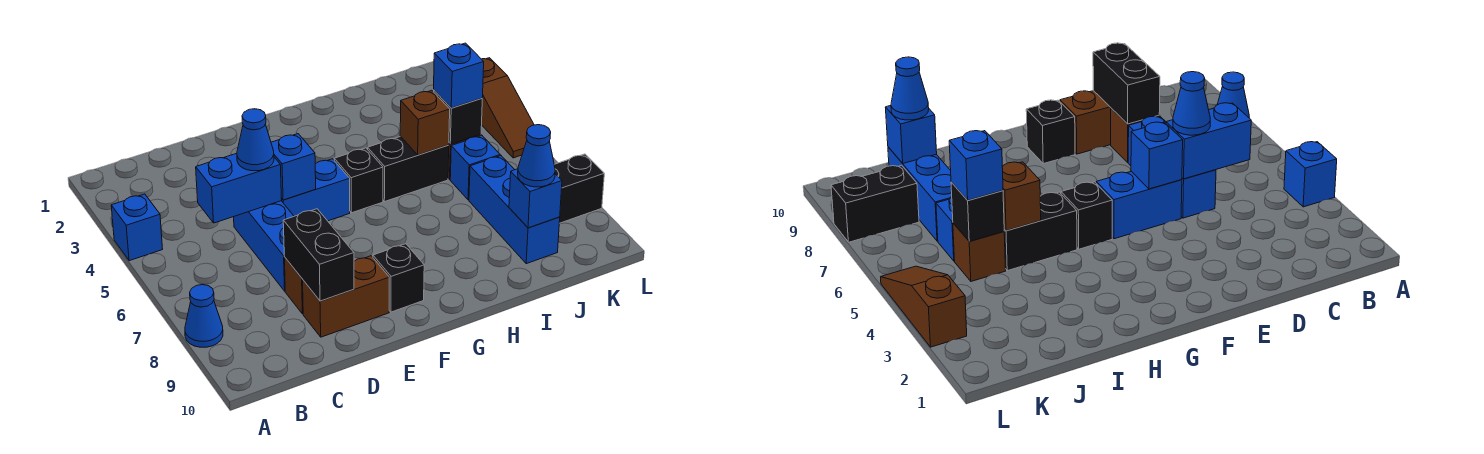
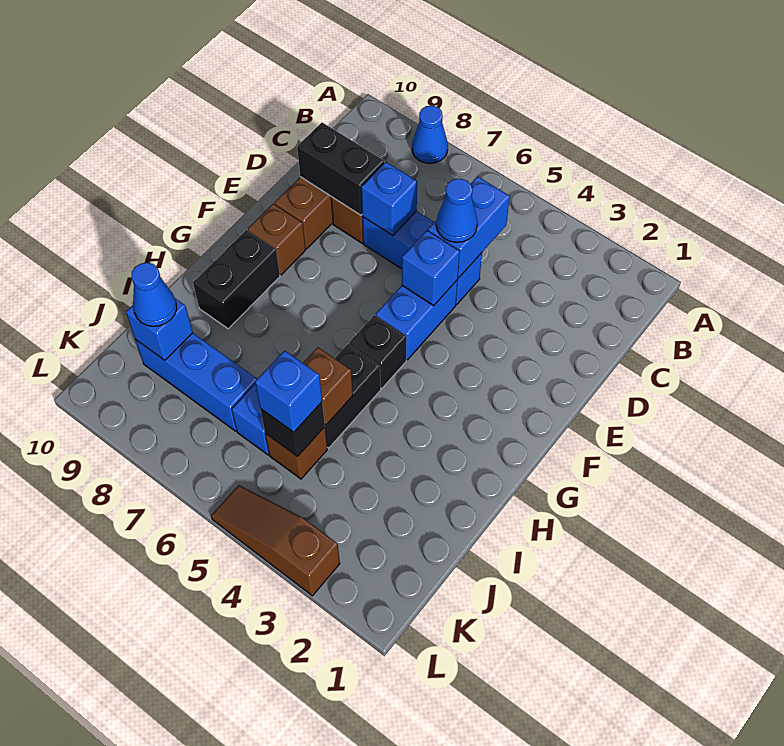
blue 1x1 brick [111,194,162,261] -> blue 1x1 brick moved to [361,162,417,236]
black 1x1 brick [373,244,424,312] -> brown 1x1 brick [248,204,305,275]
black 1x2 brick [554,154,604,223] -> black 1x2 brick moved to [193,230,280,329]

